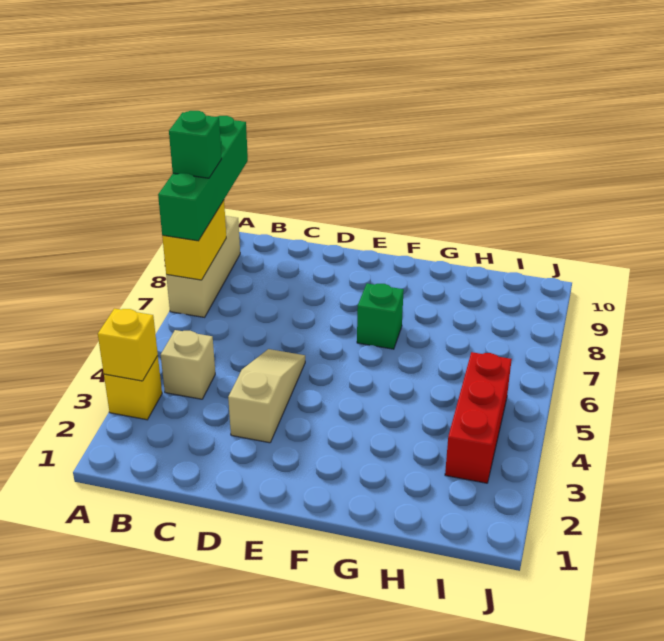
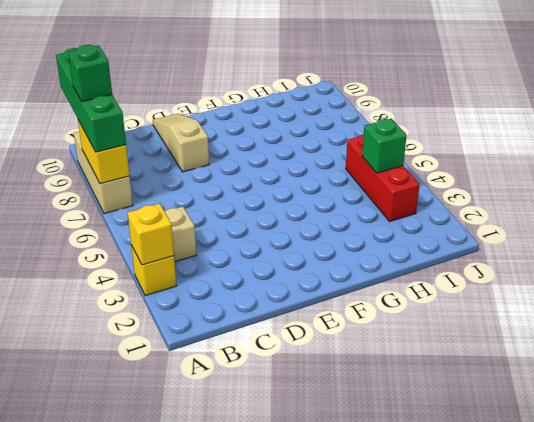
tan 1x3 slope [228,349,305,443] -> tan 1x3 slope moved to [153,114,209,172]
green 1x1 brick [357,283,404,349] -> green 1x1 brick moved to [362,119,407,173]

